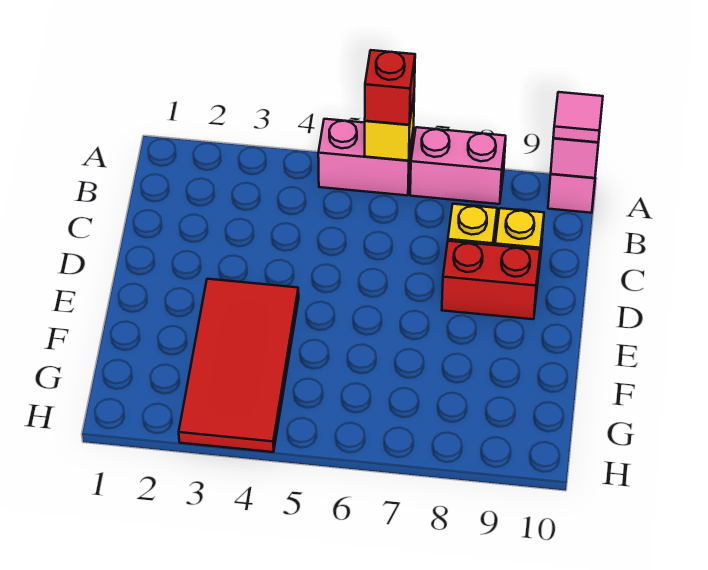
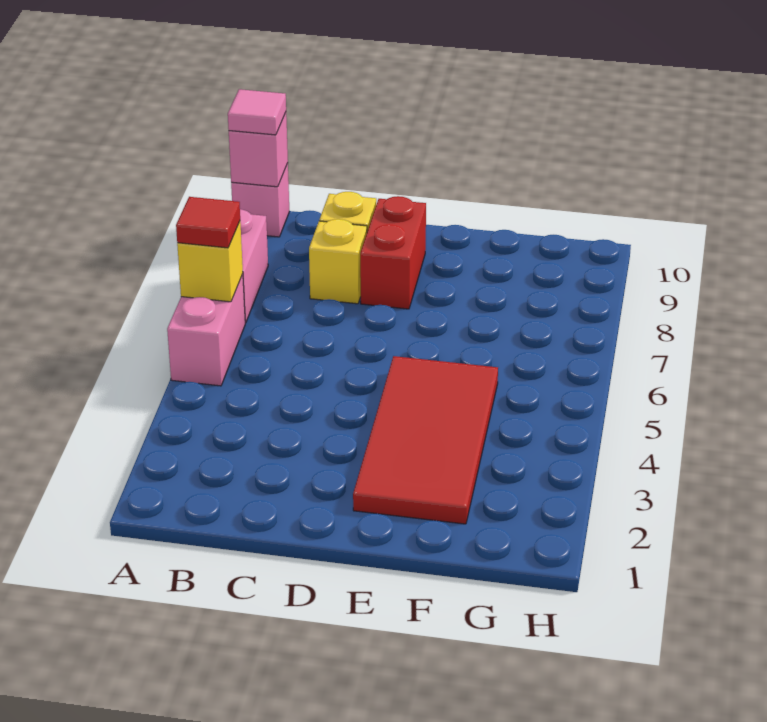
red 1x1 brick [365,50,415,125] -> red 1x1 tile [176,197,240,248]
red 2x4 tile [179,279,299,452] -> red 2x4 tile turned to [353,356,498,524]

